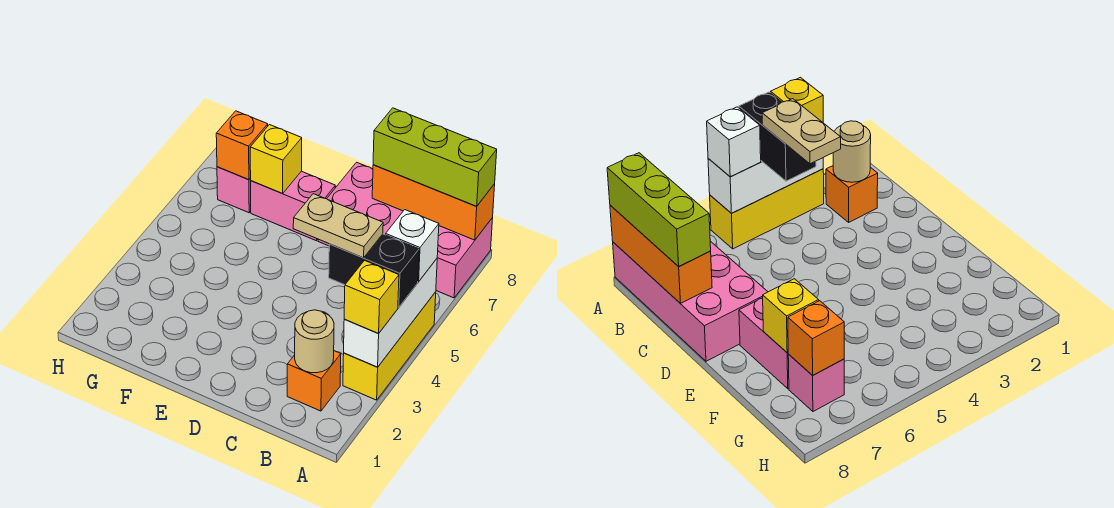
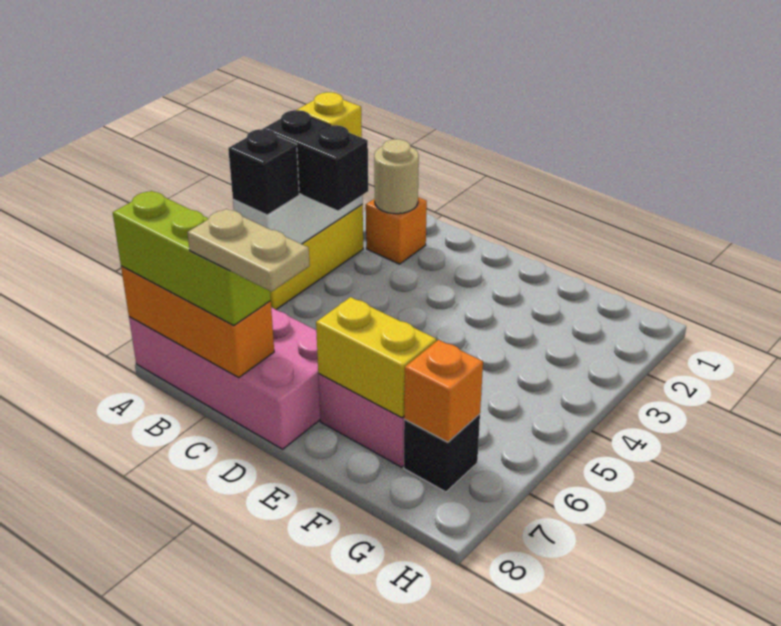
white 1x1 brick [386,210,439,282] -> black 1x1 brick [228,129,299,215]
tan 1x2 plate [293,194,383,258] -> tan 1x2 plate moved to [187,209,310,292]
yellow 1x1 brick [250,125,302,194] -> yellow 1x2 brick [316,297,436,418]
pink 1x1 brick [217,167,251,213] -> black 1x1 brick [404,414,480,492]

